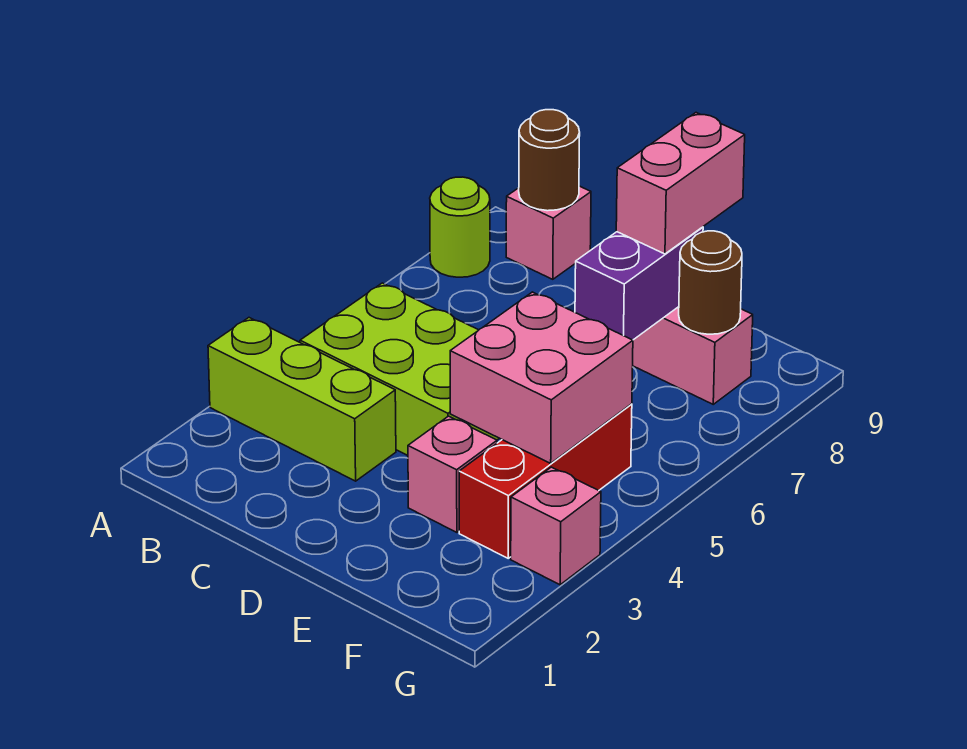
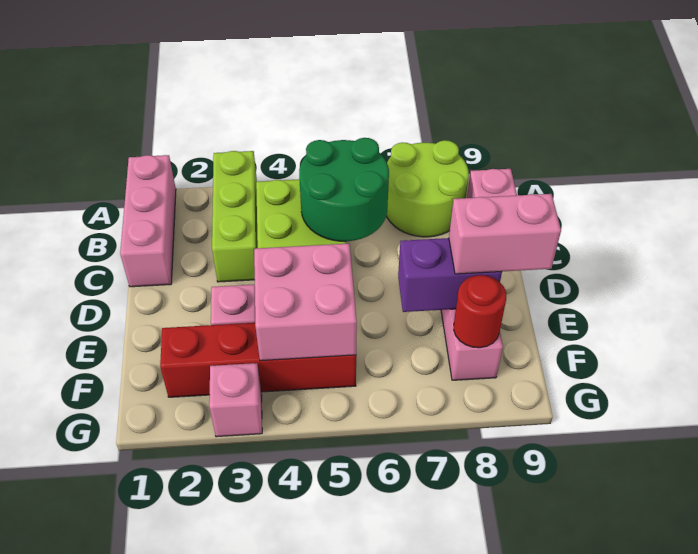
none -> pink 1x3 brick [120,155,176,287]
lime 1x1 round brick [430,177,490,277] -> lime 2x2 round brick [386,140,469,237]
none -> green 2x2 round brick [299,138,389,241]
brown 1x1 round brick [519,110,580,211] -> none
red 1x3 brick [459,404,632,558] -> red 1x4 brick [160,323,356,397]
brown 1x1 round brick [679,231,742,334] -> red 1x1 round brick [454,275,506,348]

